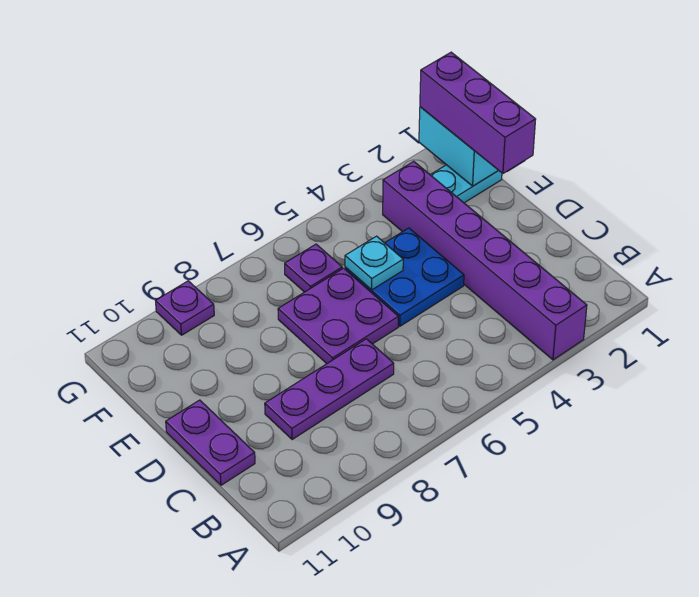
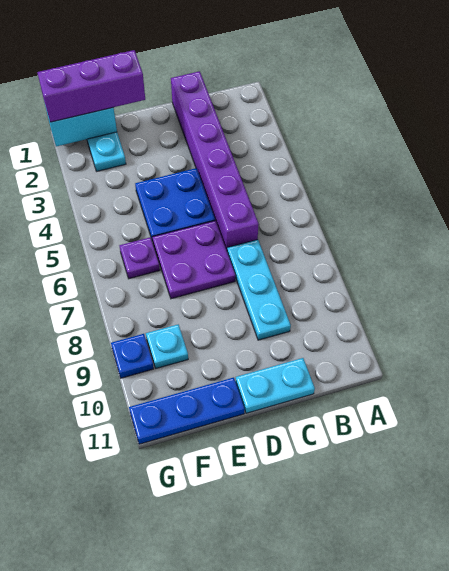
purple 1x6 brick [383,161,587,360] -> purple 1x6 brick turned to [171,71,259,250]
purple 1x3 plate [265,339,394,440] -> cyan 1x3 plate [227,240,291,340]
purple 1x2 plate [166,400,255,485] -> cyan 1x2 plate [235,358,315,413]
cyan 1x1 plate [345,236,403,290] -> cyan 1x1 plate moved to [146,325,188,368]
none -> blue 1x3 plate [129,378,245,444]
purple 1x1 plate [156,281,214,335] -> blue 1x1 plate [111,334,154,378]

